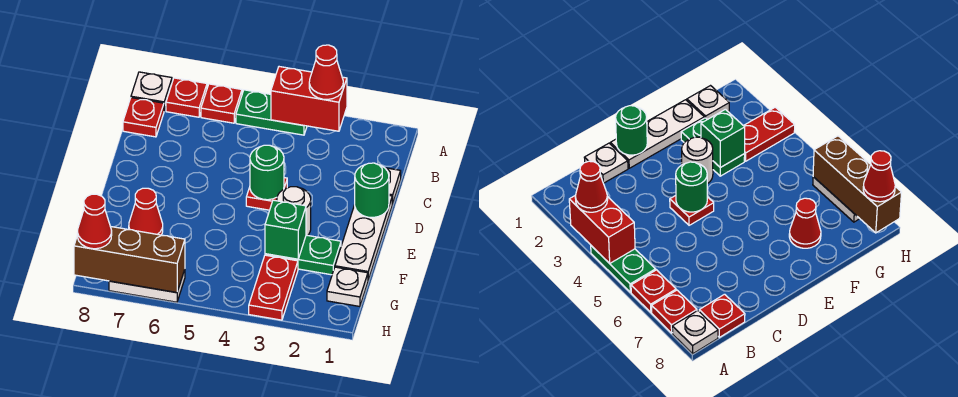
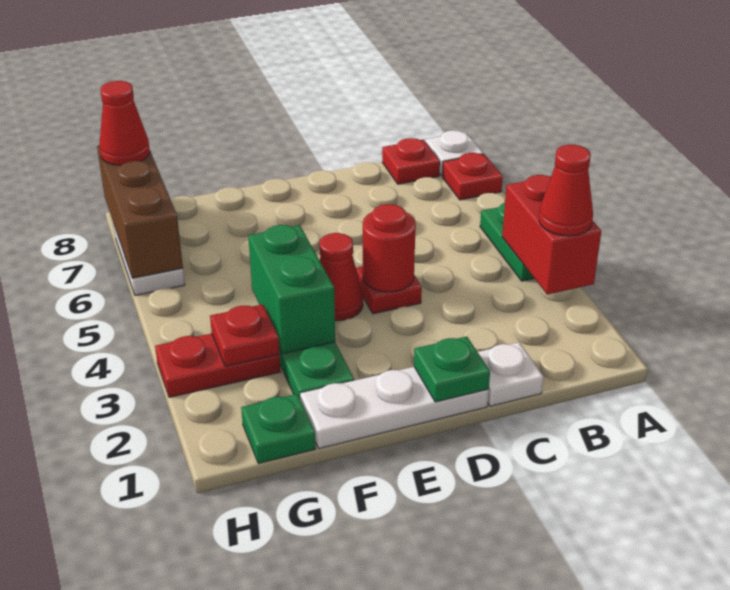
red 1x1 plate [201,84,242,123] -> red 1x1 plate moved to [210,304,280,366]
green 1x1 round brick [355,163,389,217] -> green 1x1 plate [414,337,490,402]
green 1x1 round brick [250,145,284,200] -> red 1x1 round brick [363,204,416,292]
white 1x1 round brick [277,187,311,235] -> none
green 1x1 brick [265,200,306,259] -> green 1x2 brick [248,225,335,354]
red 1x1 cone [129,188,163,235] -> red 1x1 cone moved to [319,233,363,321]
white 1x1 plate [327,267,368,306] -> green 1x1 plate [241,394,316,464]

